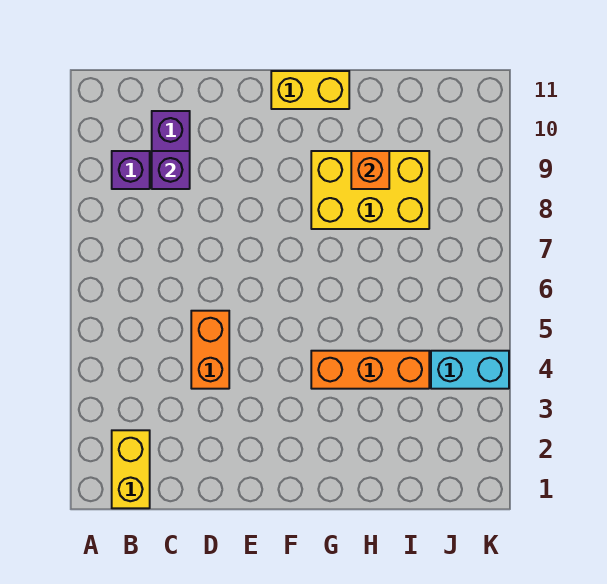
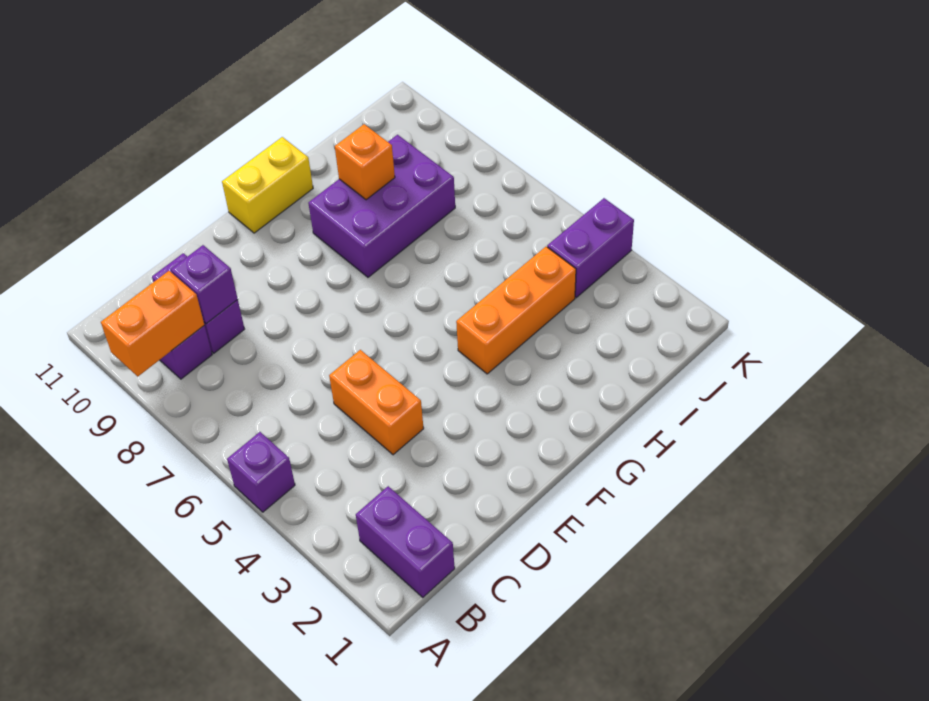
none -> purple 1x1 brick [227,432,295,512]
none -> orange 1x2 brick [101,271,204,376]
yellow 1x2 brick [112,430,150,508] -> purple 1x2 brick [356,486,455,597]
yellow 2x3 brick [311,151,429,229] -> purple 2x3 brick [308,135,455,277]
cyan 1x2 brick [431,351,509,389] -> purple 1x2 brick [547,198,634,298]

